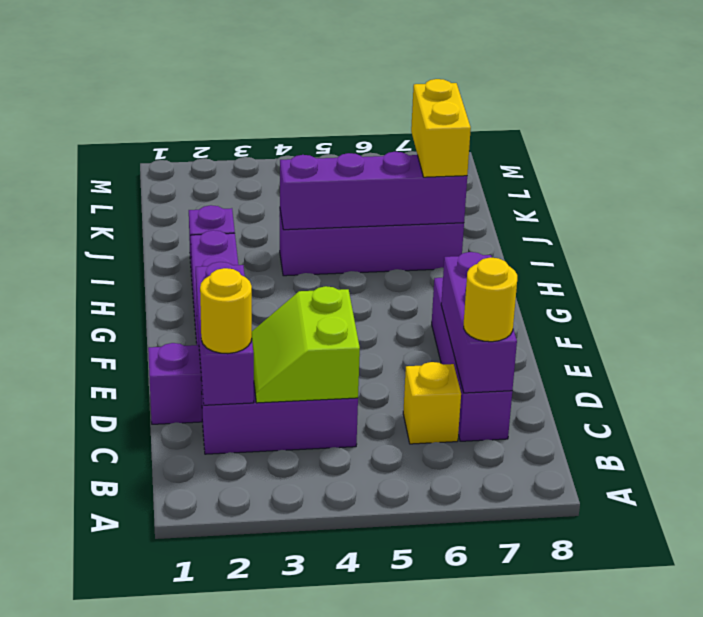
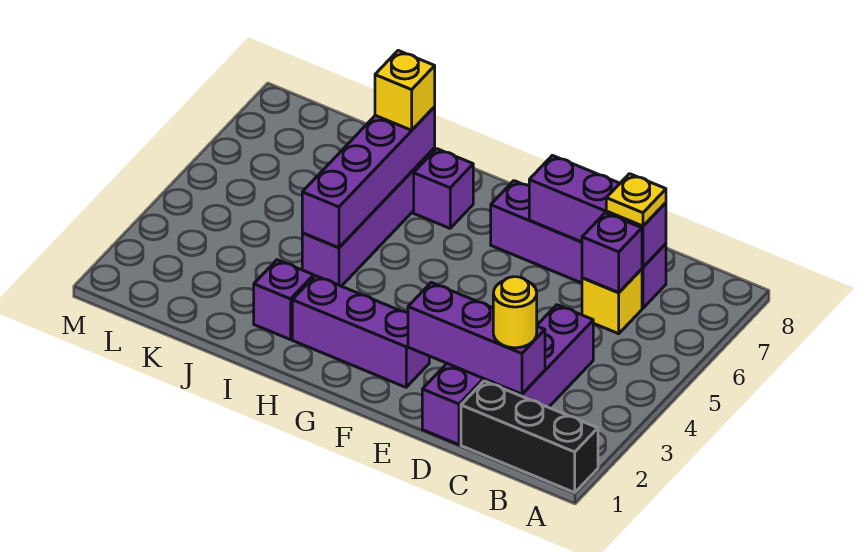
none -> black 1x3 brick [461,381,598,493]
lime 2x2 slope [252,286,360,403] -> none
none -> purple 1x1 brick [582,213,642,292]
yellow 1x1 round brick [464,257,517,342] -> yellow 1x1 plate [606,174,666,226]
none -> purple 1x1 brick [414,149,474,228]
yellow 1x2 brick [411,79,471,177] -> yellow 1x1 brick [375,51,435,130]

